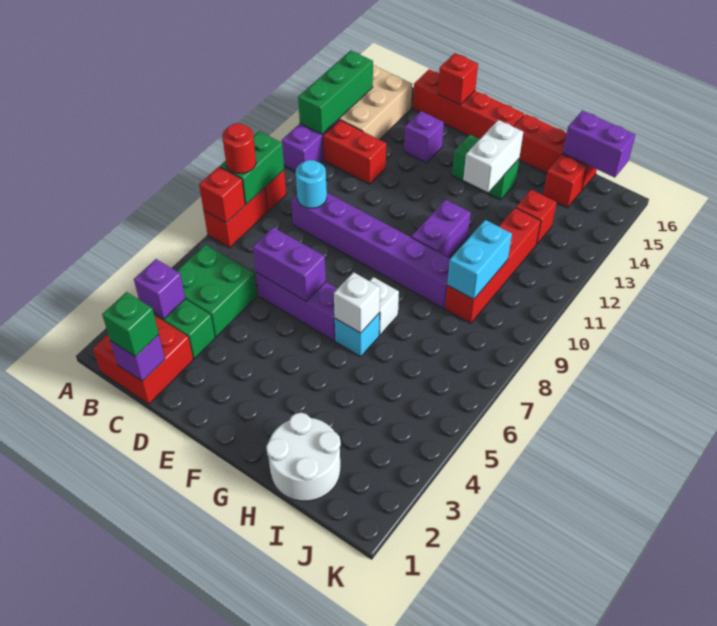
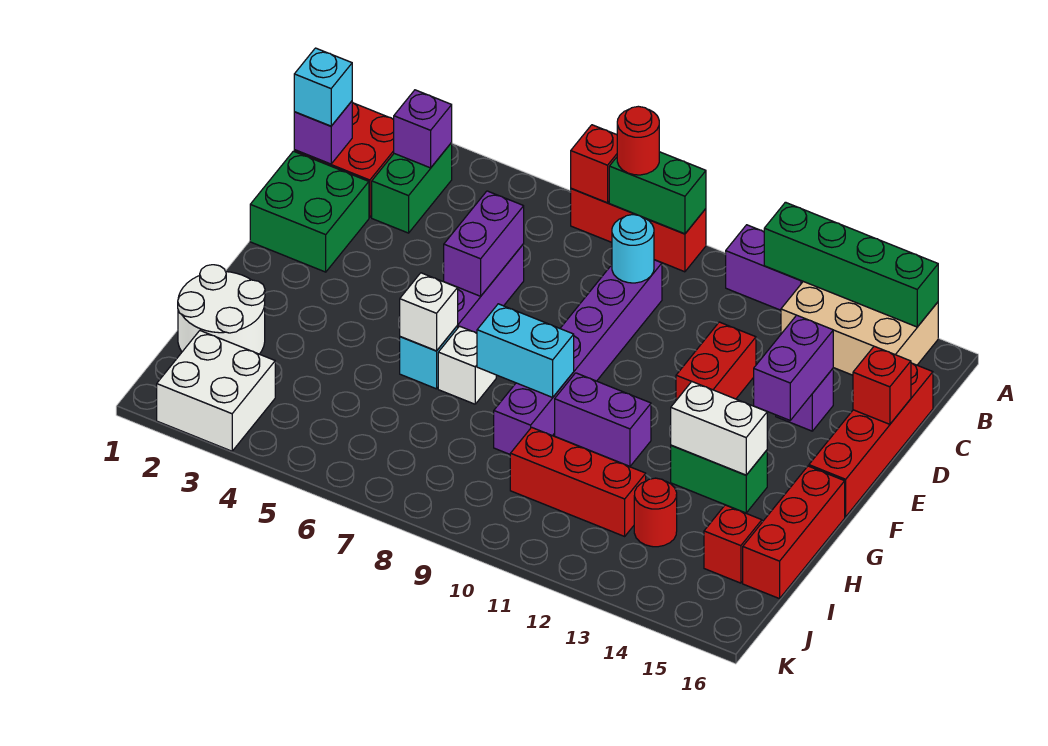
green 1x3 brick [298,50,373,134] -> green 1x4 brick [764,202,938,327]
green 2x2 brick [177,244,257,337] -> green 2x2 brick moved to [250,151,369,272]
red 1x2 brick [323,120,386,184] -> red 1x2 brick moved to [676,322,756,400]
green 1x1 brick [102,292,159,357] -> cyan 1x1 brick [294,48,352,126]
green 1x2 brick [452,135,519,200] -> green 1x2 brick turned to [671,445,767,513]
red 1x4 brick [445,208,541,324] -> red 1x3 brick [510,427,646,536]
cyan 1x2 brick [447,220,512,300] -> cyan 1x2 brick moved to [477,304,574,397]
red 1x1 brick [516,190,557,244] -> red 1x1 round brick [634,478,677,547]
purple 1x2 brick [563,111,635,178] -> purple 1x2 brick moved to [754,315,833,420]
none -> white 2x2 brick [157,331,275,451]

